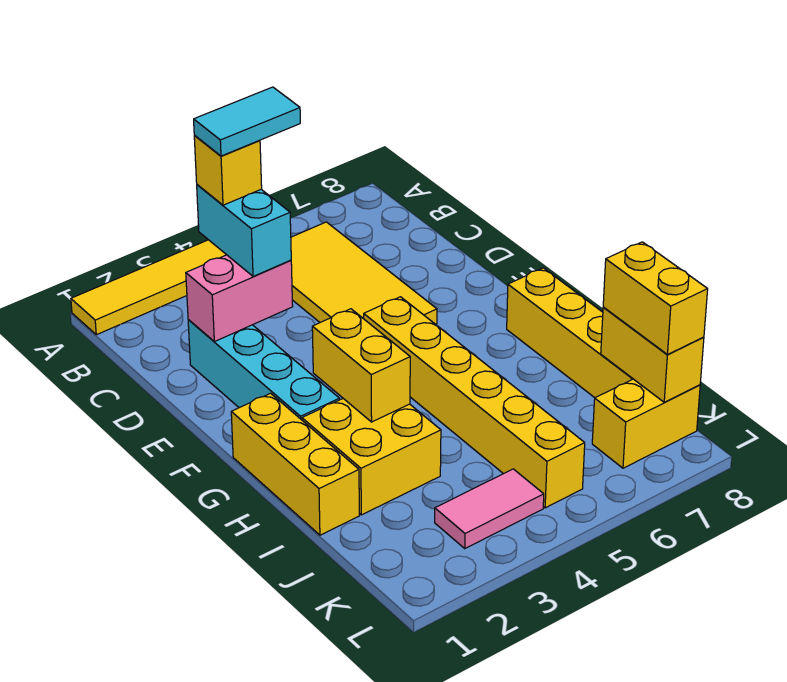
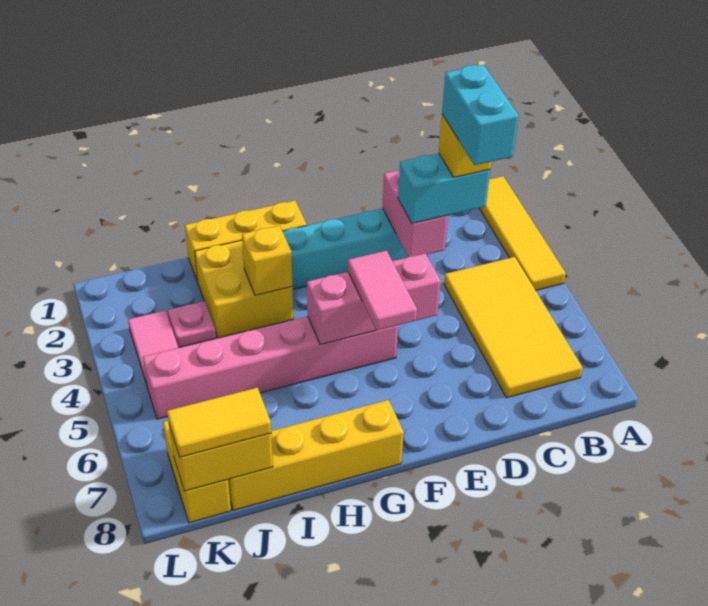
yellow 2x4 tile [291,222,437,324] -> yellow 2x4 tile turned to [444,257,583,398]
cyan 1x2 tile [194,87,300,156] -> cyan 1x2 brick [442,65,519,165]
none -> pink 1x3 brick [307,253,441,345]
yellow 1x6 brick [364,297,585,508] -> pink 1x6 brick [143,316,398,419]
none -> pink 1x2 tile [348,251,417,330]
yellow 1x2 brick [312,309,410,422] -> yellow 1x1 brick [242,225,292,295]
none -> pink 1x1 plate [168,301,216,348]
yellow 1x2 brick [603,242,708,355] -> yellow 1x2 tile [167,388,271,457]

